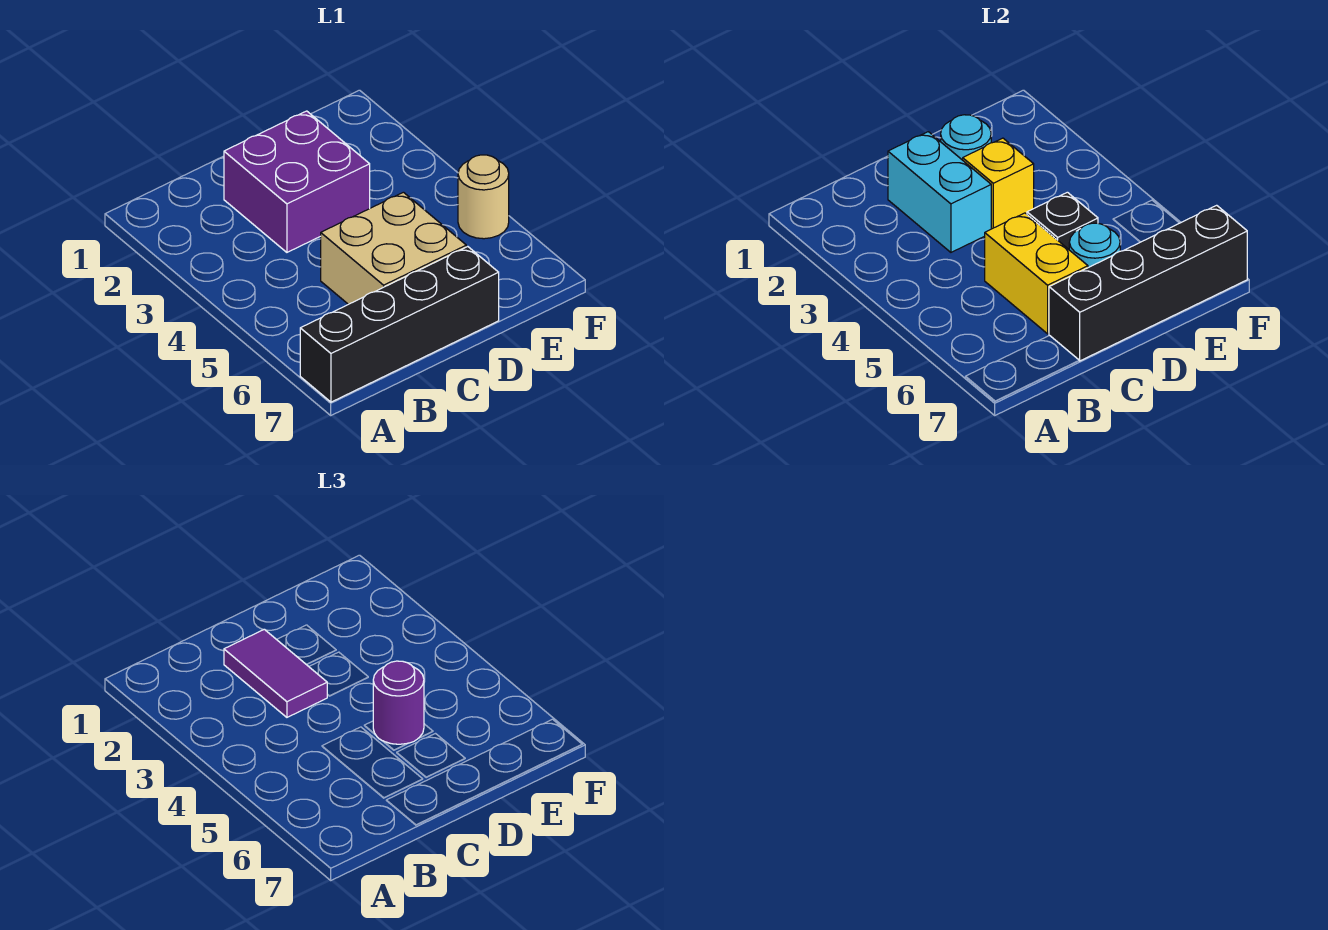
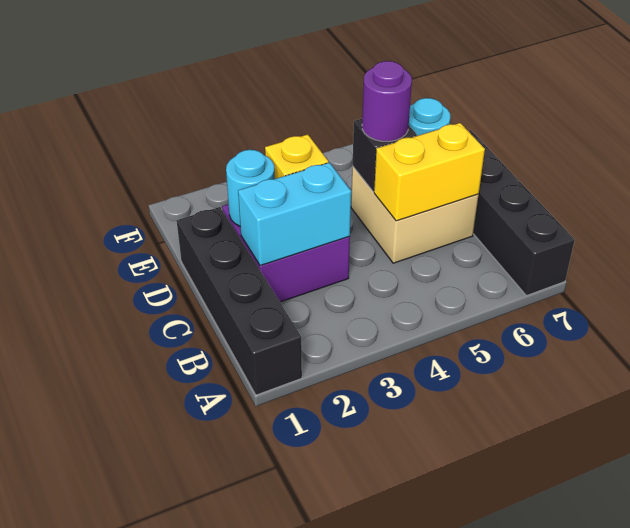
purple 1x2 tile [224,629,327,717] -> none
black 1x4 brick [1049,205,1247,361] -> black 1x4 brick moved to [177,207,302,395]
tan 1x1 round brick [458,155,509,239] -> none

